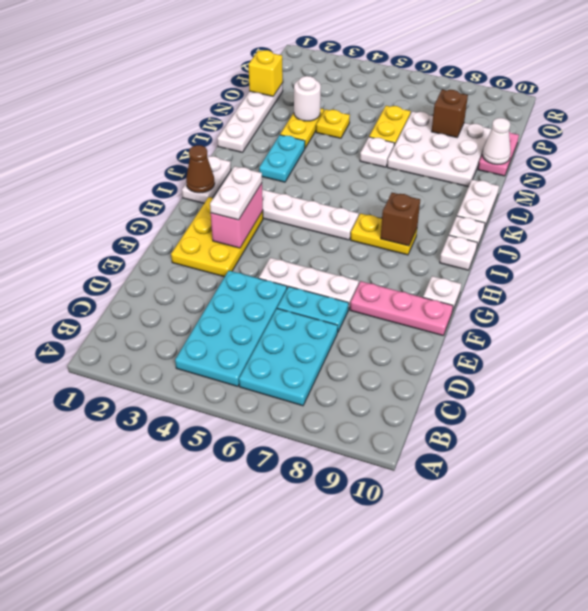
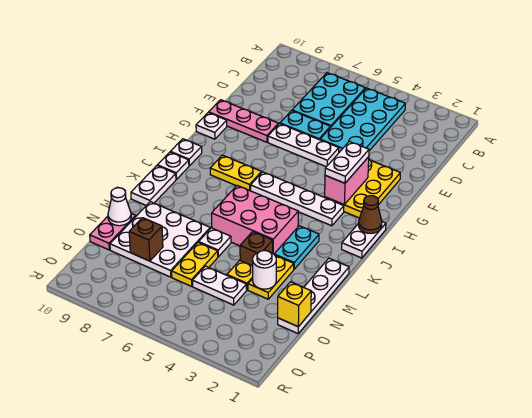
brown 1x1 brick [381,193,420,246] -> brown 1x1 brick moved to [240,232,273,266]
none -> pink 2x3 brick [212,185,298,254]
none -> white 1x2 plate [193,266,247,305]

